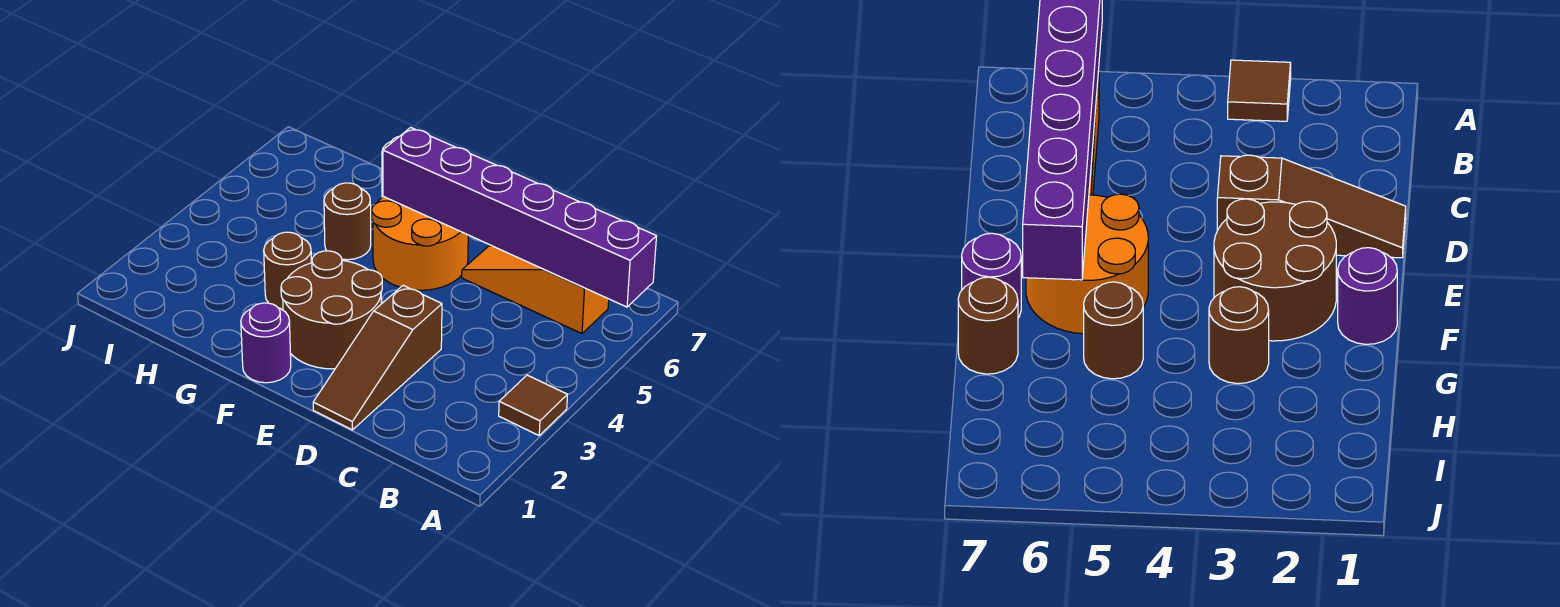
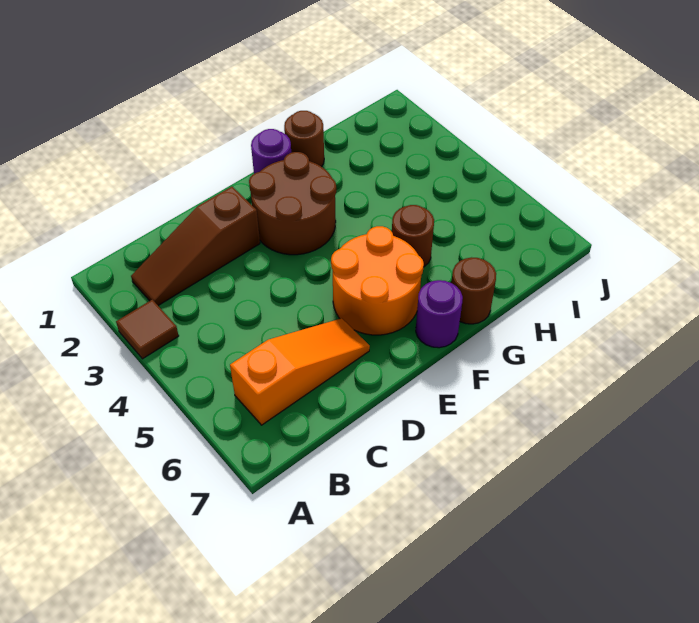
purple 1x6 brick [383,127,657,307] -> none
brown 1x3 slope [313,286,442,430] -> brown 1x3 slope turned to [131,186,260,306]
brown 1x1 round brick [264,232,311,310] -> brown 1x1 round brick moved to [284,111,324,167]

